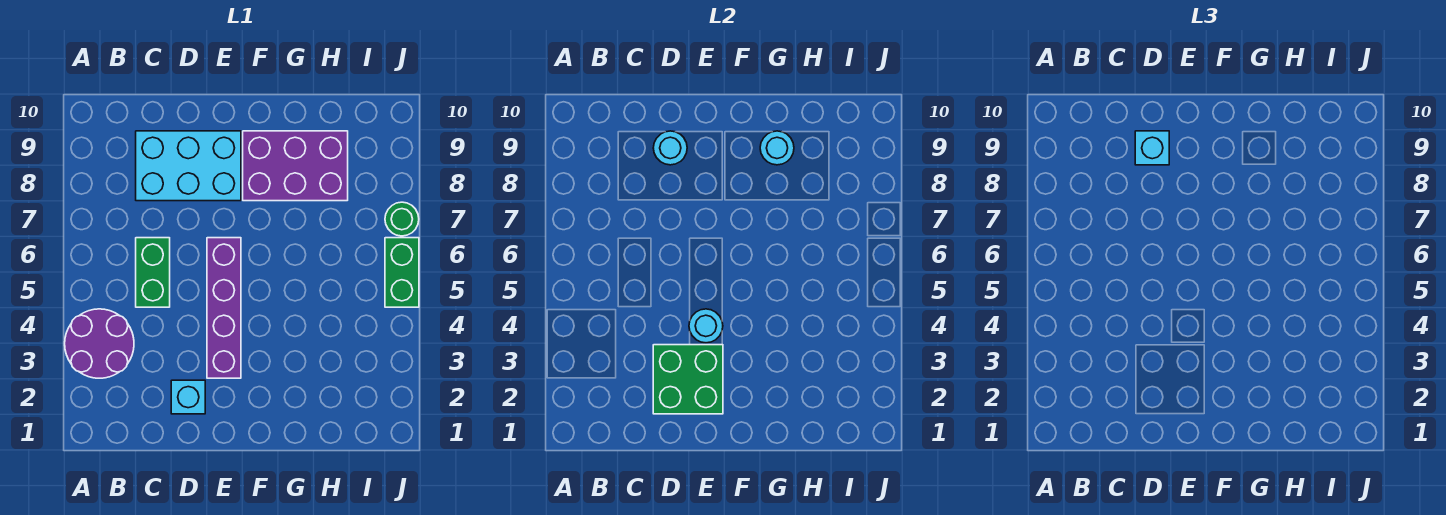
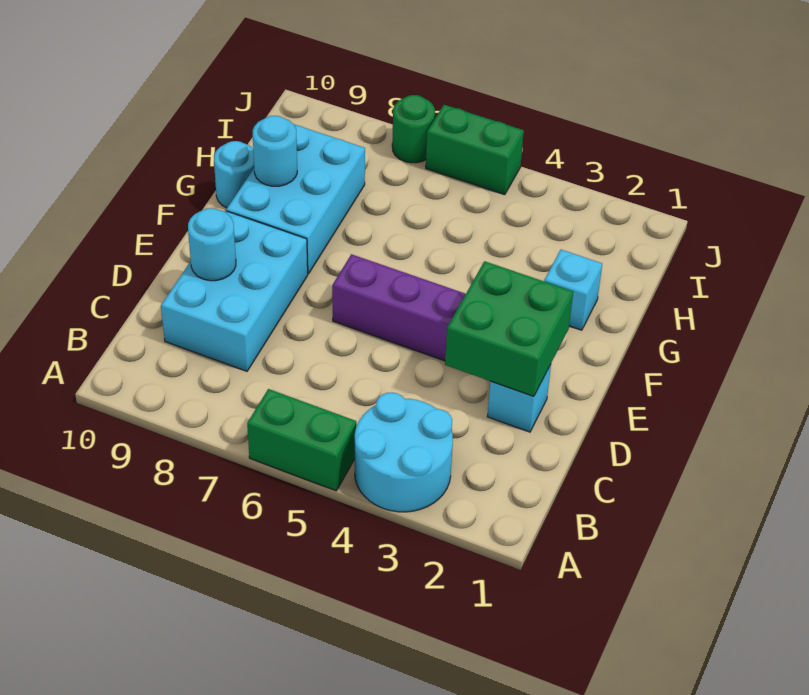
purple 2x2 round brick [65,309,134,378] -> cyan 2x2 round brick [355,393,453,512]
green 1x2 brick [136,238,170,307] -> green 1x2 brick moved to [247,389,356,491]
cyan 1x1 brick [1135,131,1169,165] -> cyan 1x1 brick moved to [544,250,602,330]
cyan 1x1 round brick [689,309,723,343] -> cyan 1x1 round brick moved to [214,141,254,208]
purple 2x3 brick [243,131,348,201] -> cyan 2x3 brick [226,124,365,274]

